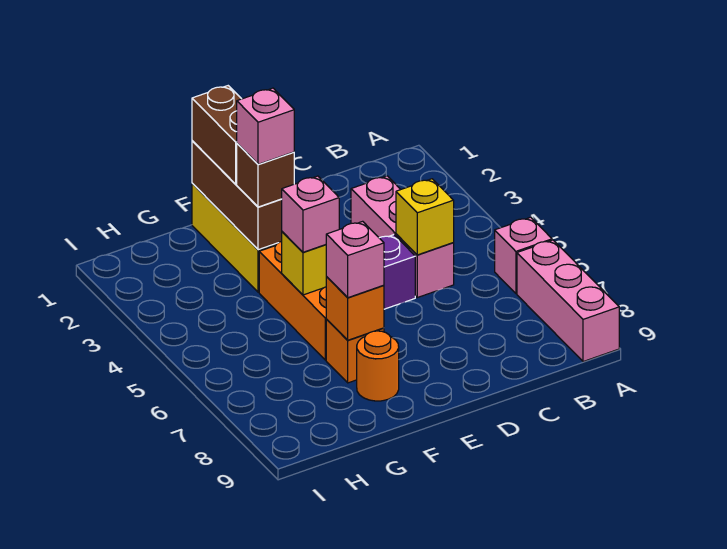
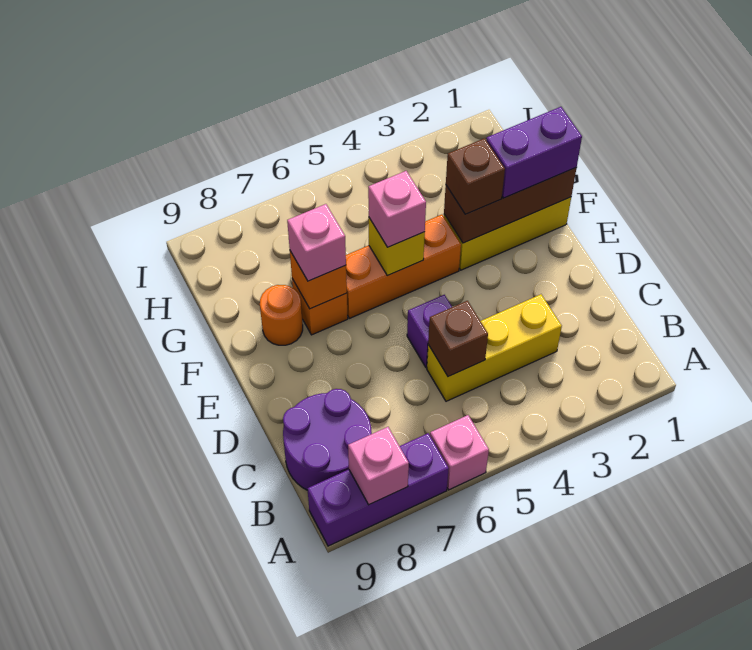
pink 1x3 brick [517,240,619,362] -> purple 1x3 brick [308,433,449,546]
none -> purple 2x2 round brick [283,389,372,490]
pink 1x3 brick [351,176,454,298] -> yellow 1x3 brick [427,294,562,401]
yellow 1x1 brick [396,179,454,255] -> brown 1x1 brick [428,301,488,377]
brown 1x2 brick [192,86,241,184] -> purple 1x2 brick [486,107,582,198]
pink 1x1 brick [237,88,294,164] -> pink 1x1 brick moved to [348,427,409,505]

